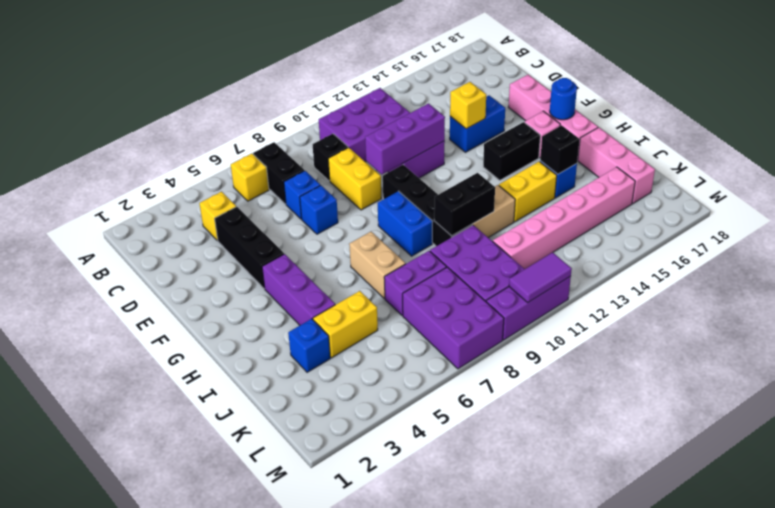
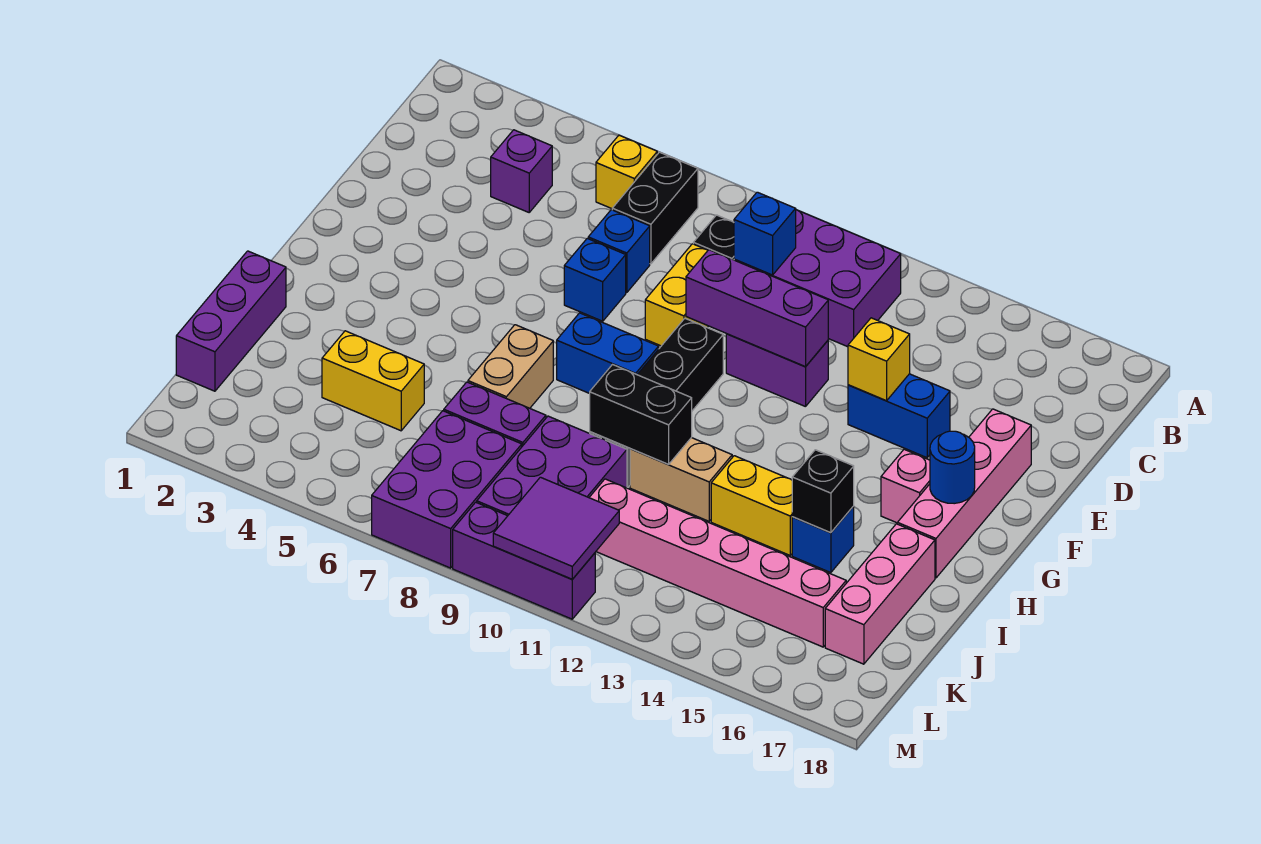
yellow 1x1 brick [199,192,236,241] -> purple 1x1 brick [491,130,552,212]
black 1x3 brick [215,207,284,289] -> none
purple 1x3 brick [262,254,335,325] -> purple 1x3 brick moved to [176,251,286,391]
blue 1x2 brick [378,191,433,256] -> blue 1x2 brick turned to [557,313,659,394]
black 1x2 brick [483,122,540,180] -> none
blue 1x1 brick [288,319,330,372] -> blue 1x1 brick moved to [734,192,796,275]
purple 1x2 tile [509,252,572,302] -> purple 2x2 tile [493,477,619,579]

